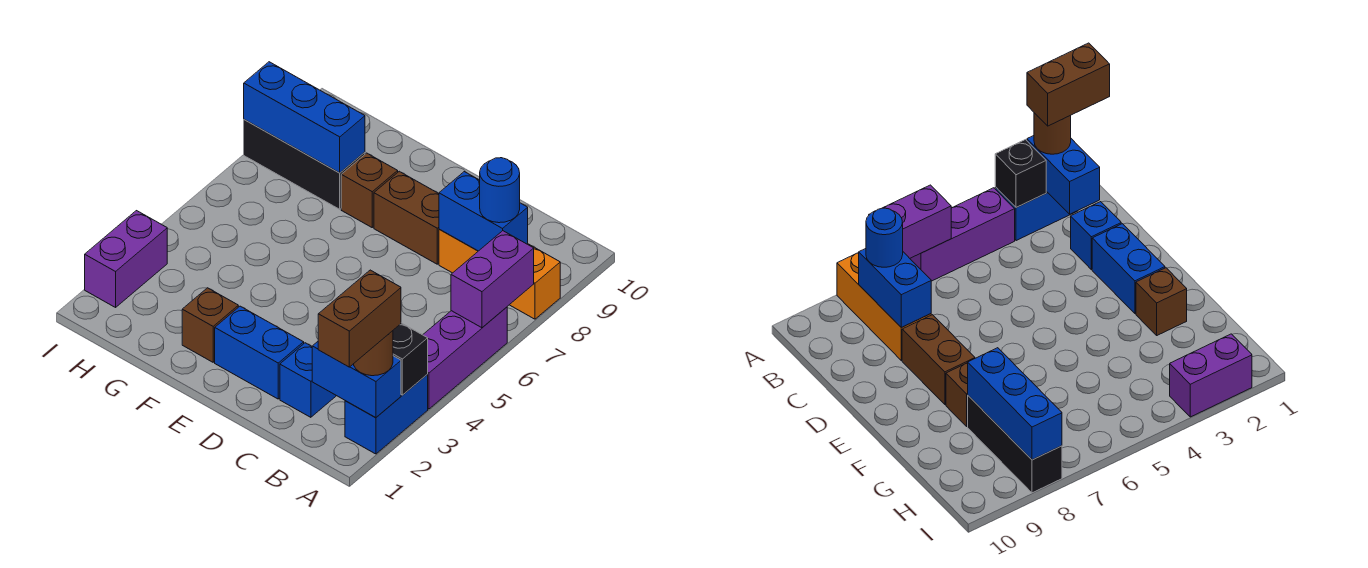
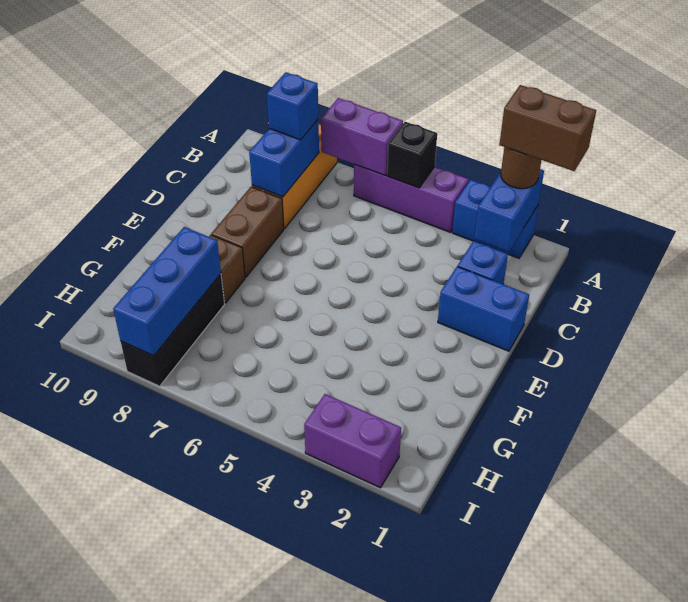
black 1x1 brick [393,323,428,395] -> black 1x1 brick moved to [387,122,437,188]
blue 1x1 round brick [480,158,520,223] -> blue 1x1 brick [267,72,318,140]
blue 1x2 brick [215,306,304,399] -> blue 1x2 brick turned to [438,266,529,351]
brown 1x1 brick [182,288,238,362] -> none

